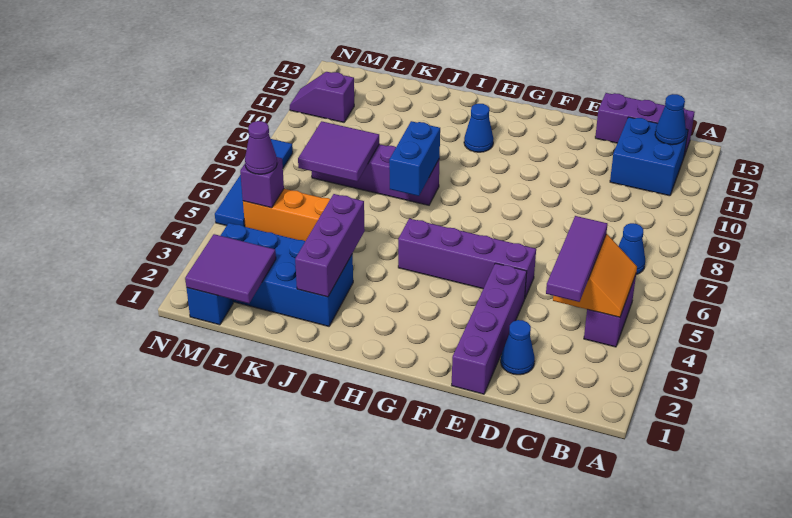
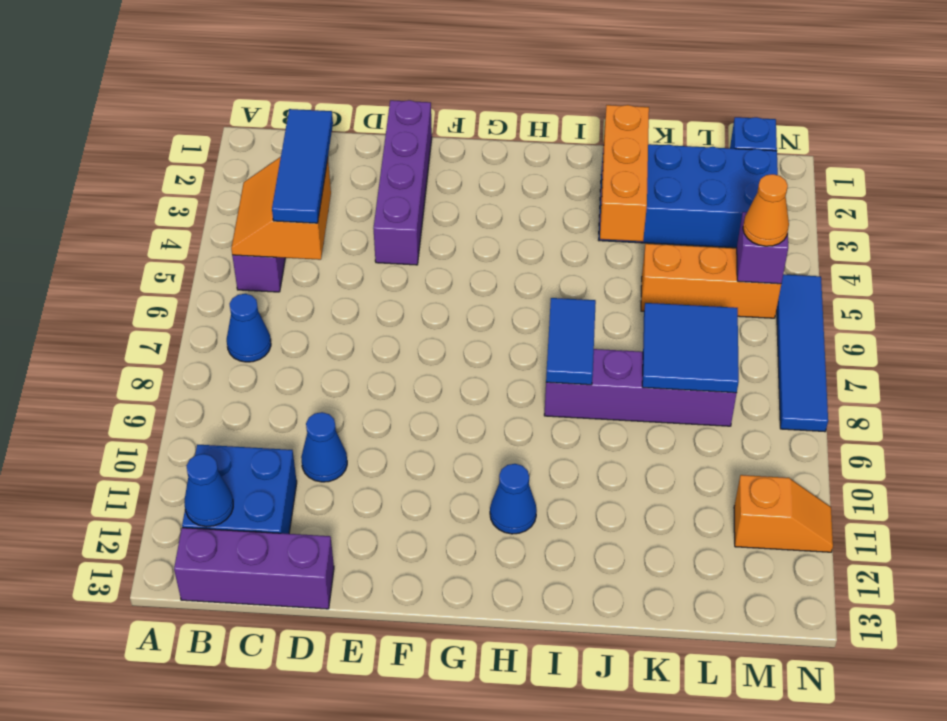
purple 1x3 tile [546,216,607,302] -> blue 1x3 tile [272,109,333,223]
blue 1x1 cone [501,320,535,375] -> blue 1x1 cone moved to [301,412,347,482]
purple 1x4 brick [398,219,536,298] -> none
blue 1x2 brick [389,121,440,196] -> blue 1x2 tile [546,298,596,385]
purple 1x3 brick [295,194,365,297] -> orange 1x3 brick [600,105,649,242]
purple 2x2 tile [298,121,379,182] -> blue 2x2 tile [642,303,739,393]
purple 2x2 tile [185,234,276,303] -> none
purple 1x1 cone [245,121,277,174] -> orange 1x1 cone [743,174,789,246]
purple 1x2 slope [290,72,354,122] -> orange 1x2 slope [734,475,833,552]

